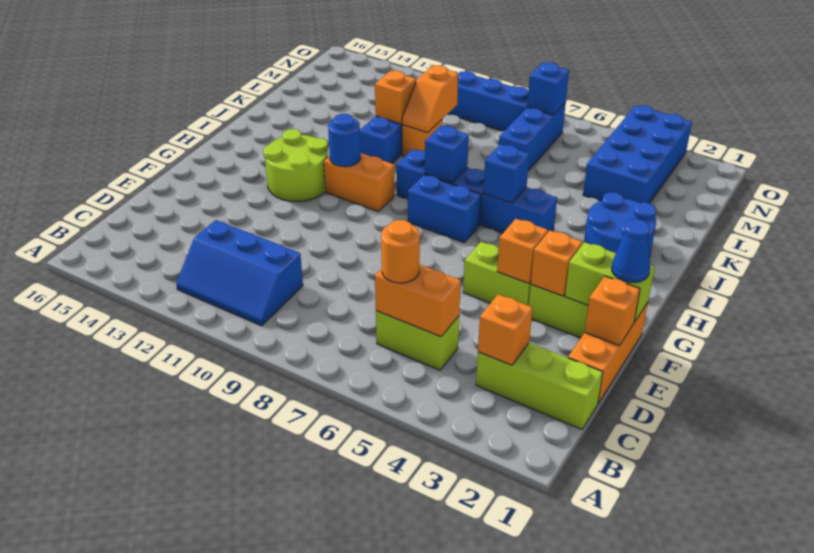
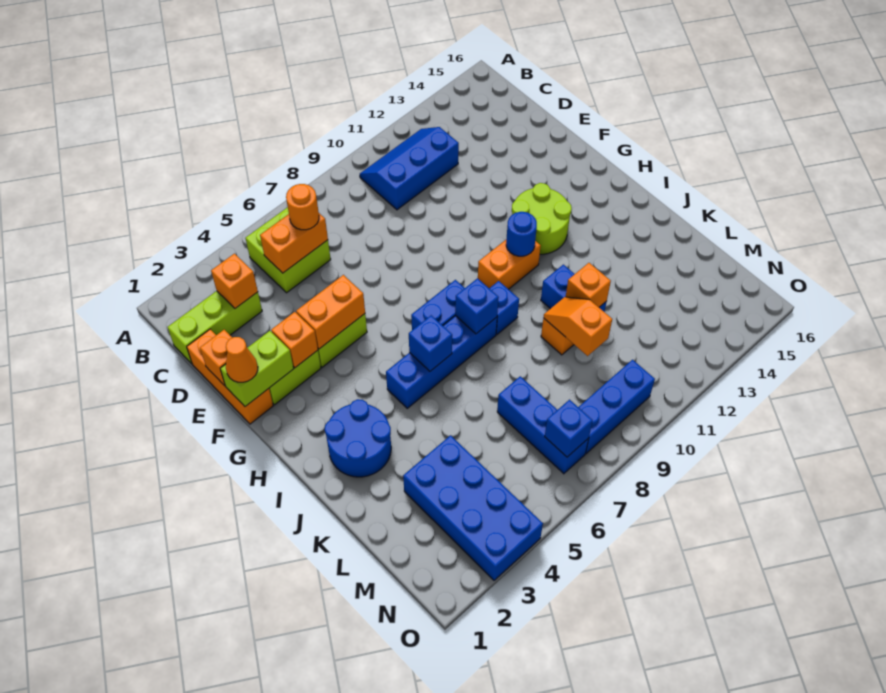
lime 1x2 brick [376,311,459,370] -> lime 2x2 brick [245,207,331,293]
blue 1x1 cone [611,219,650,282] -> orange 1x1 cone [226,337,258,382]
orange 1x1 brick [497,219,548,283] -> orange 1x2 brick [296,275,365,349]

